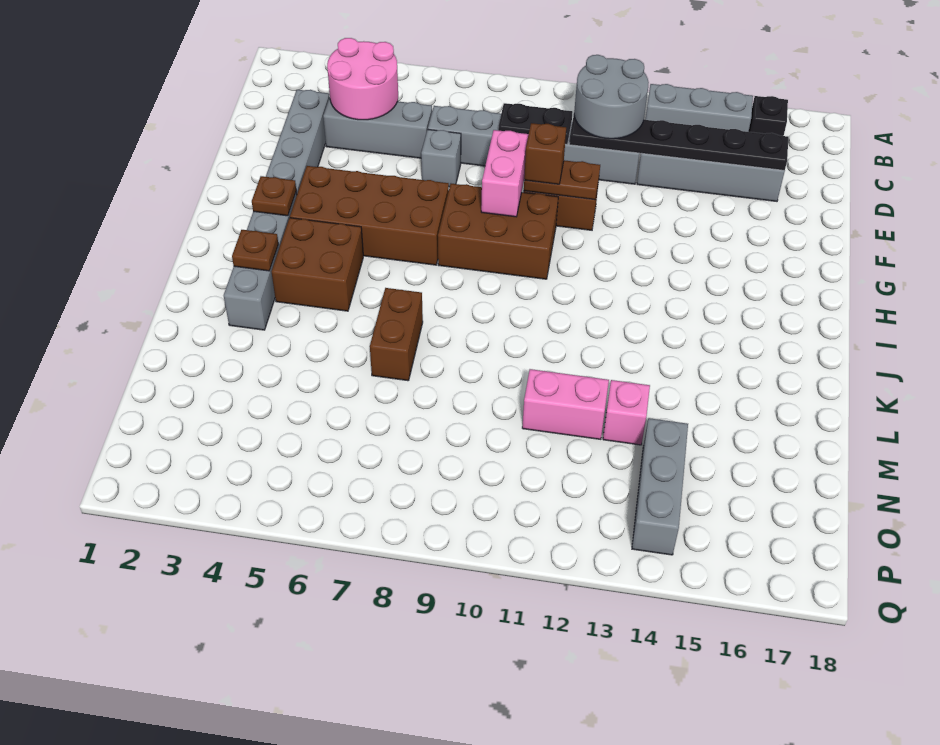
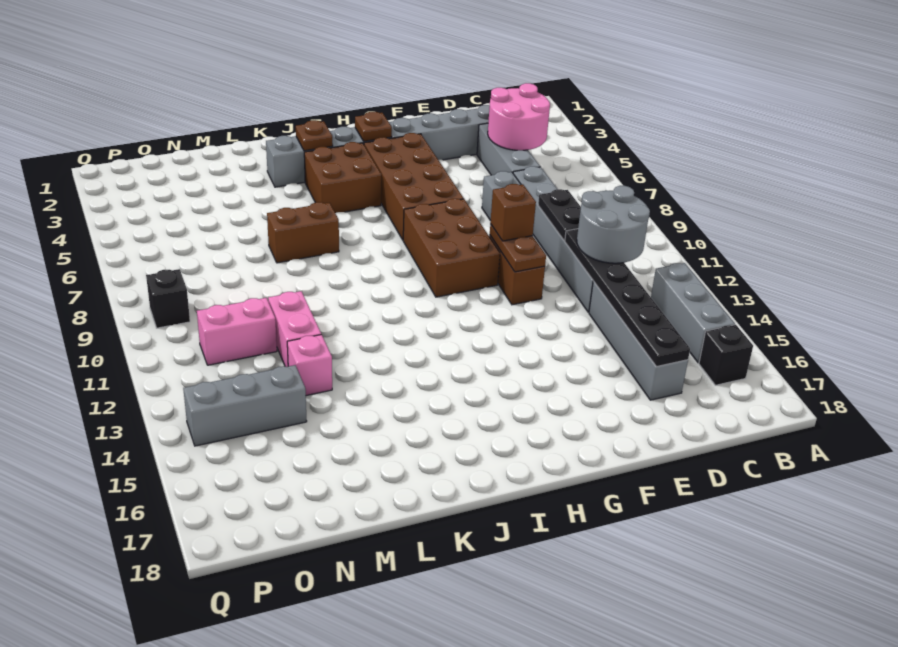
pink 1x2 brick [481,130,529,217] -> pink 1x2 brick moved to [197,298,277,365]
none -> black 1x1 brick [146,269,190,328]

